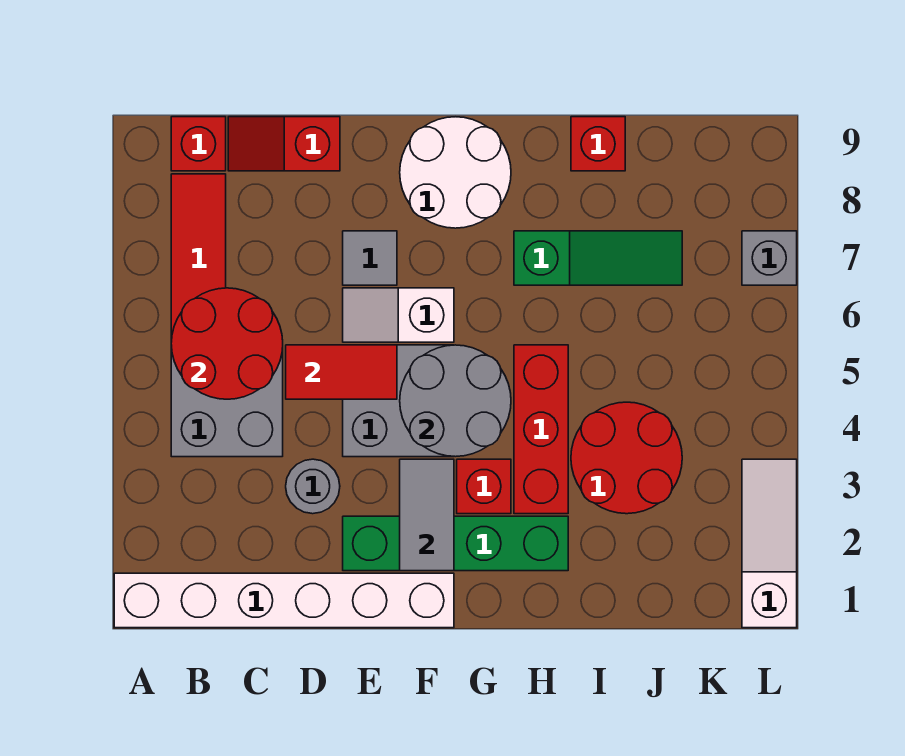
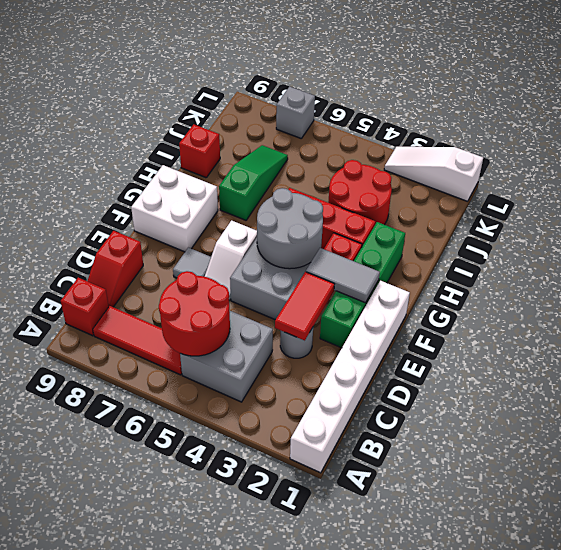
red 1x2 tile [286,345,397,399] -> red 1x2 tile moved to [275,272,334,340]
white 2x2 round brick [400,117,511,228] -> white 2x2 brick [131,165,218,252]

